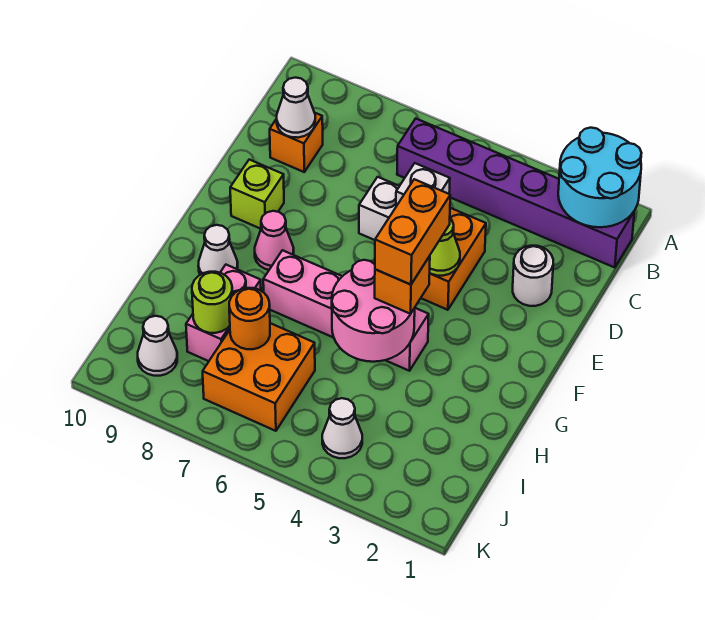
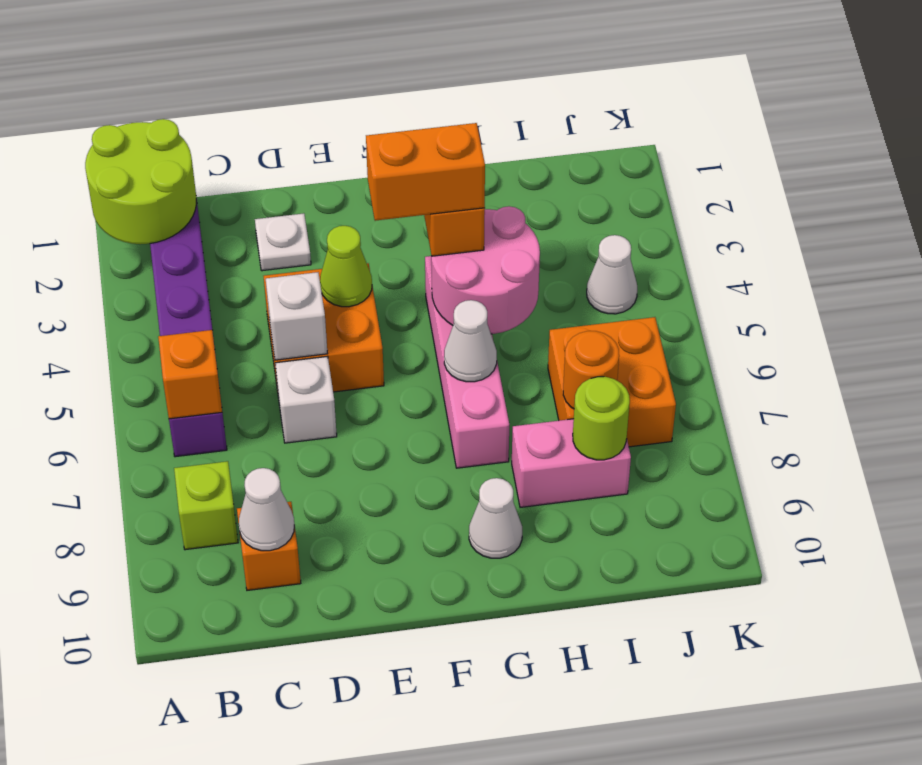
cyan 2x2 round brick [558,128,641,227] -> lime 2x2 round brick [85,119,196,244]
none -> orange 1x1 brick [158,330,222,419]
white 1x1 round brick [513,246,553,306] -> white 1x1 plate [255,213,311,271]
lime 1x1 brick [230,160,284,229] -> lime 1x1 brick moved to [174,461,238,550]
pink 1x1 cone [255,211,294,270] -> none
white 1x1 cone [138,316,177,376] -> white 1x1 cone moved to [444,300,497,382]

